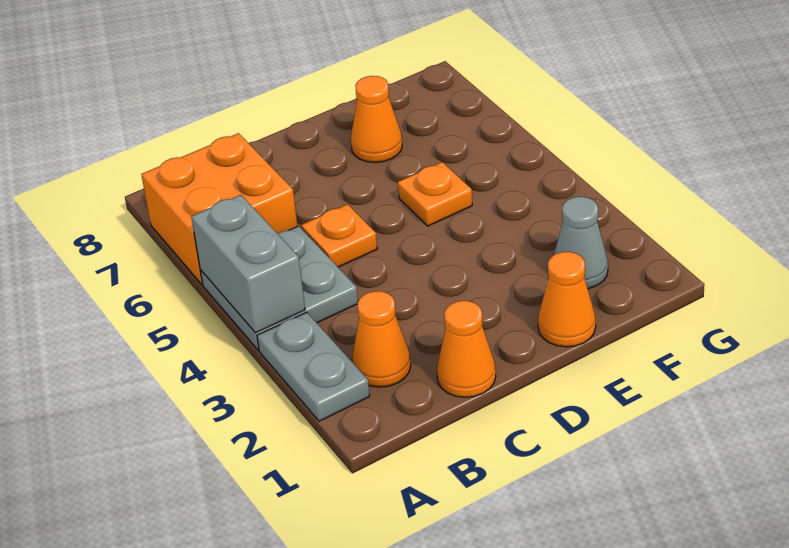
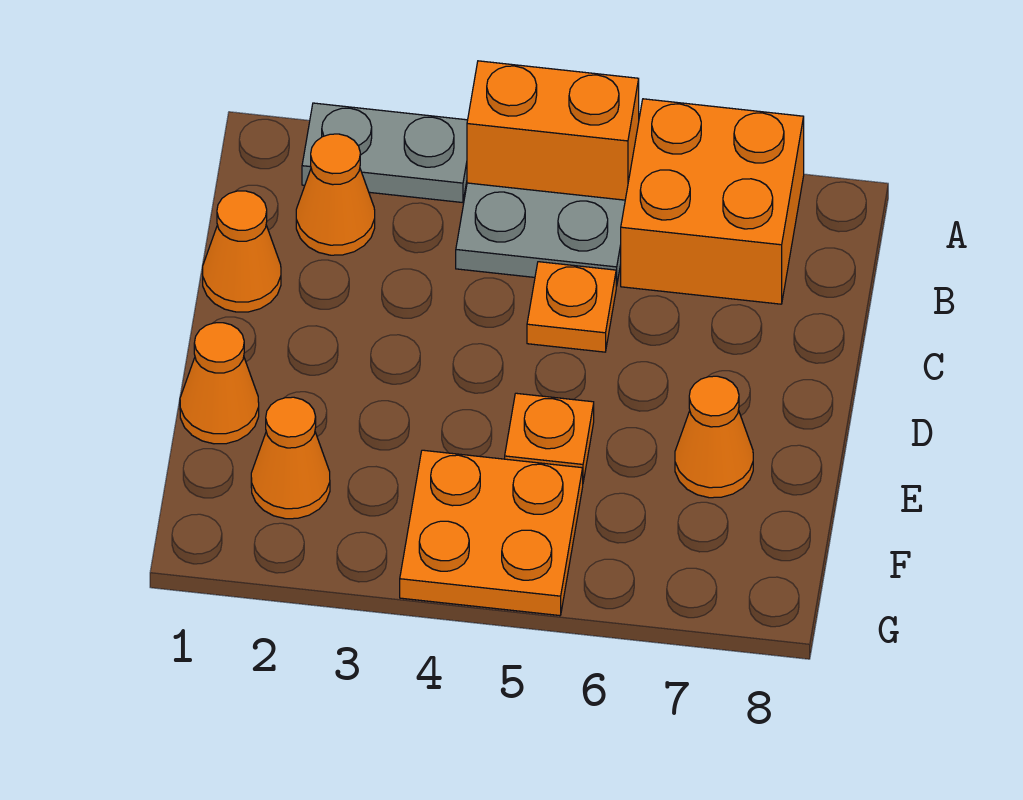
grey 1x2 brick [191,195,305,333] -> orange 1x2 brick [467,61,639,200]
grey 1x1 cone [554,197,608,289] -> orange 1x1 cone [251,397,330,519]
none -> orange 2x2 plate [400,450,583,616]

